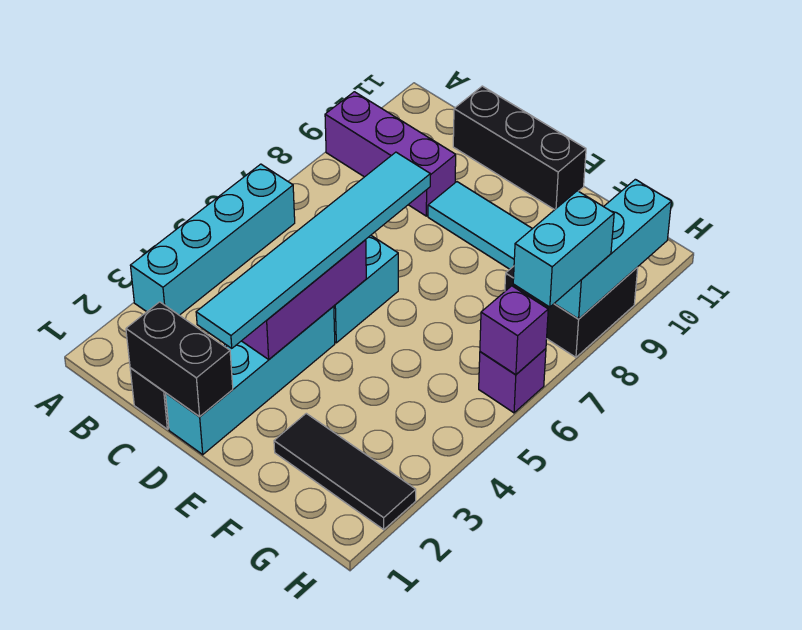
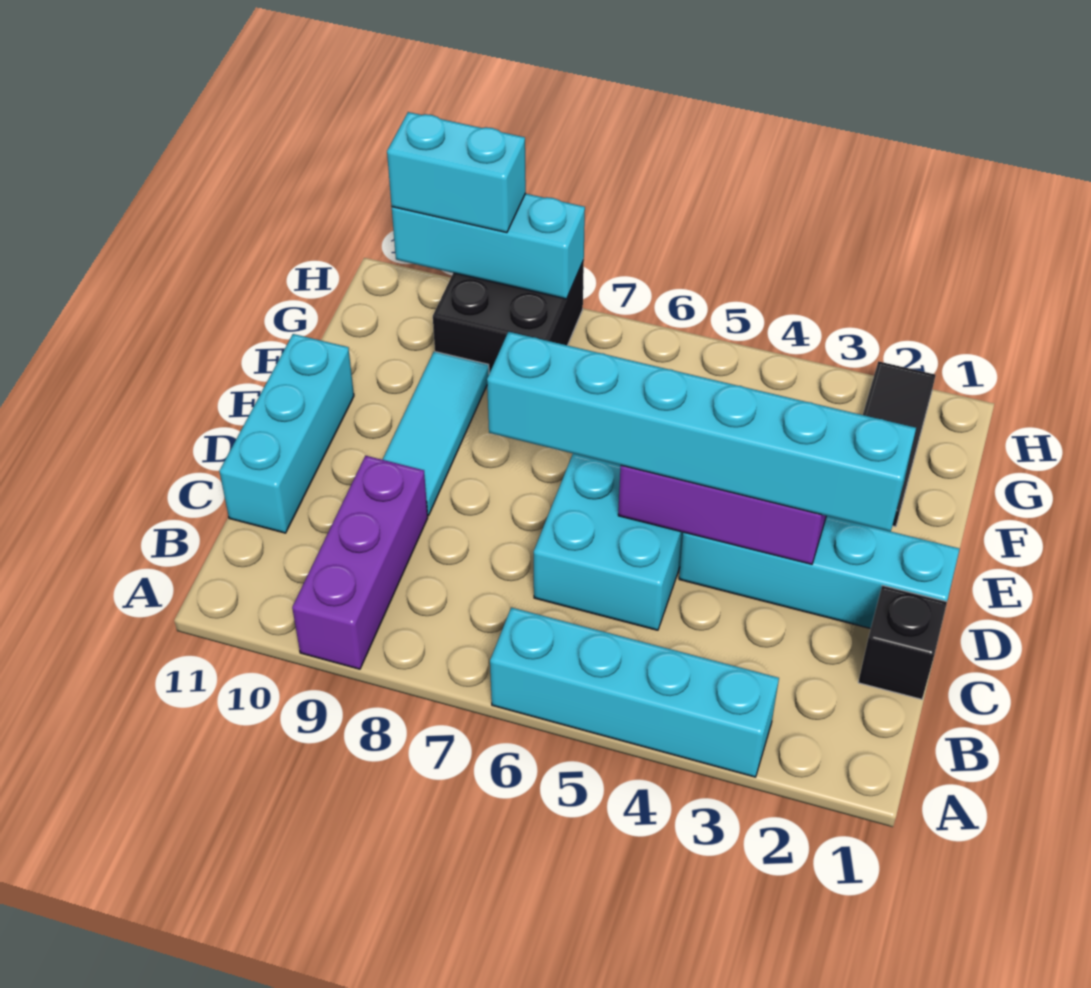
black 1x2 brick [126,302,233,416] -> none
black 1x3 brick [453,86,586,210] -> cyan 1x3 brick [219,334,354,533]
cyan 1x6 tile [196,152,430,348] -> cyan 1x6 brick [487,332,916,532]
purple 1x1 brick [479,349,546,413] -> none
purple 1x1 brick [480,286,548,375] -> none
cyan 1x2 brick [513,191,614,307] -> cyan 1x2 brick moved to [387,112,526,233]

